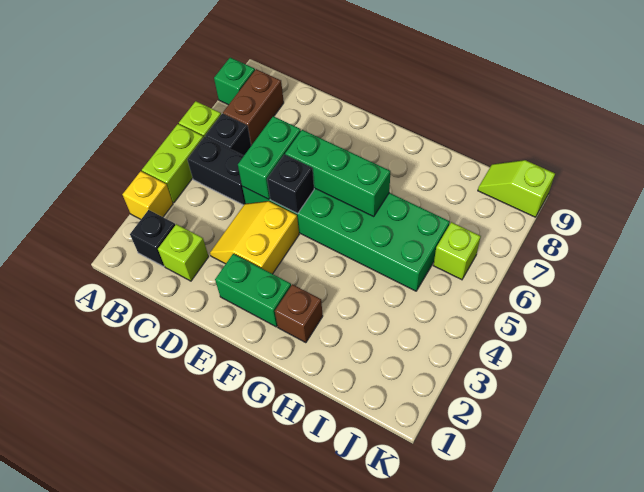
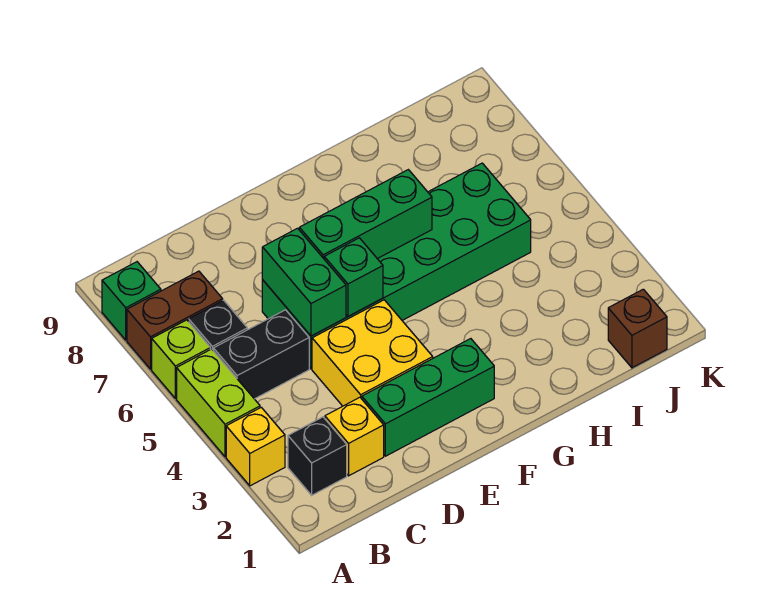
brown 1x2 brick [223,69,284,146] -> brown 1x2 brick turned to [127,271,223,369]
lime 1x1 brick [158,224,209,281] -> yellow 1x1 brick [325,397,384,476]
yellow 2x2 slope [210,201,299,274] -> yellow 2x2 brick [312,300,433,406]
green 1x2 brick [215,254,291,327] -> green 1x3 brick [362,339,494,456]
black 1x1 brick [267,155,314,214] -> green 1x1 brick [324,238,383,316]
brown 1x1 brick [275,284,323,343] -> brown 1x1 brick moved to [608,289,667,368]
lime 1x1 brick [433,222,481,280] -> none
lime 1x2 slope [478,160,555,217] -> none

